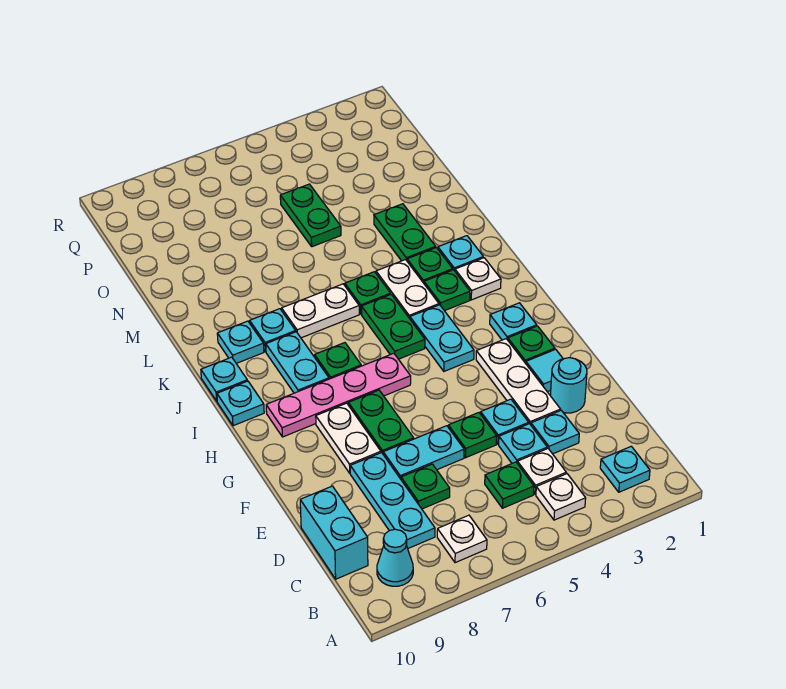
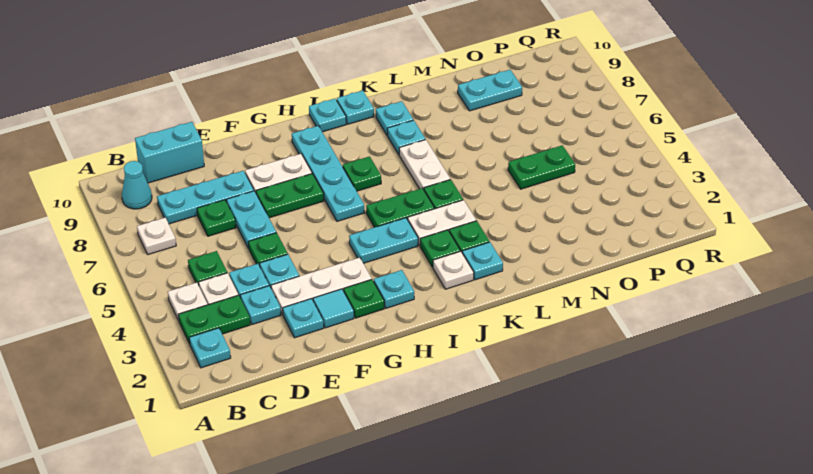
cyan 1x1 round brick [550,358,587,413] -> cyan 1x1 plate [283,299,324,338]
pink 1x4 plate [266,353,411,437] -> cyan 1x4 plate [292,126,365,221]
cyan 1x2 plate [266,332,329,393] -> cyan 1x2 plate moved to [458,70,522,111]
green 1x2 plate [374,204,436,261] -> green 1x2 plate moved to [178,295,250,344]

